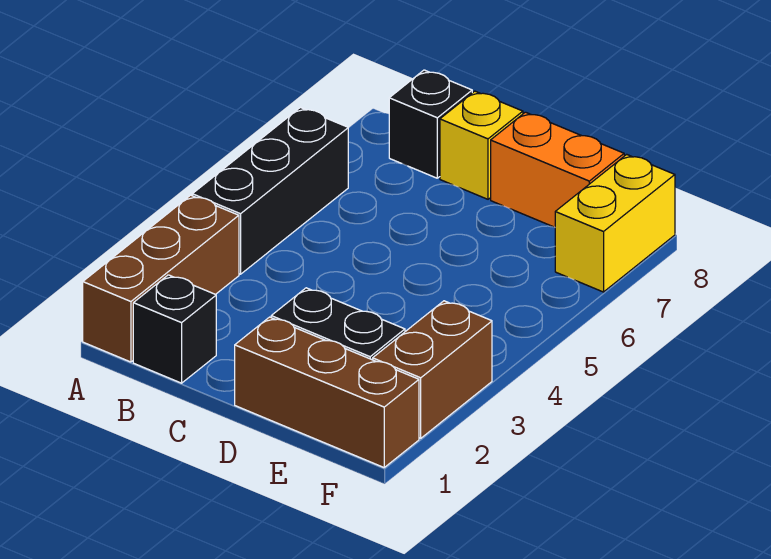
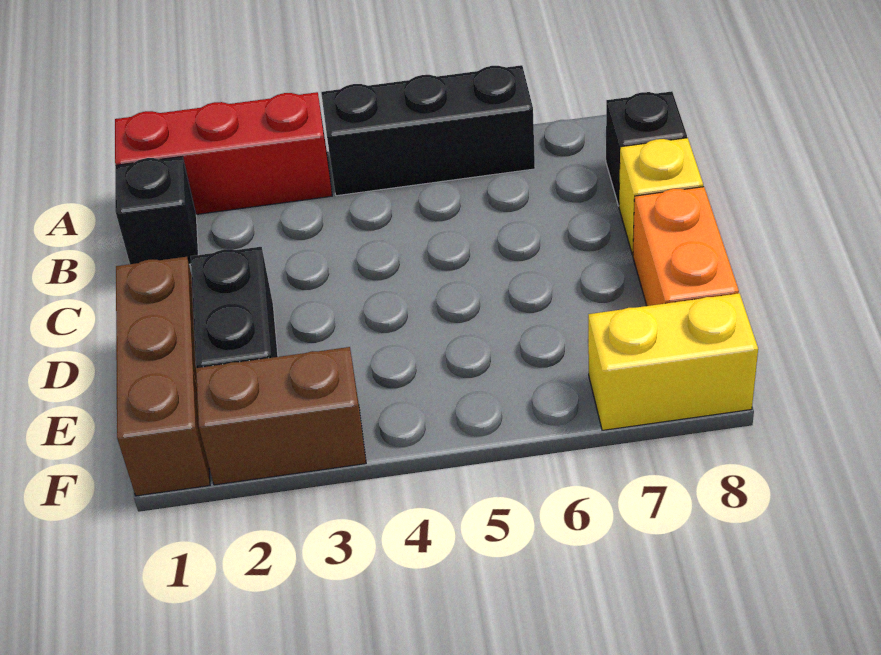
brown 1x3 brick [83,195,239,362] -> red 1x3 brick [115,92,332,214]

